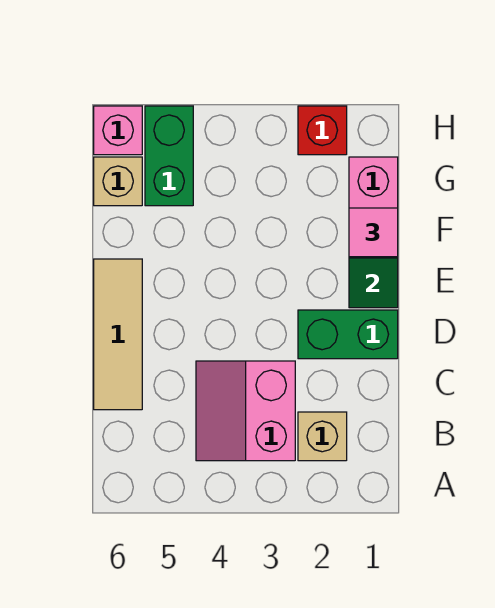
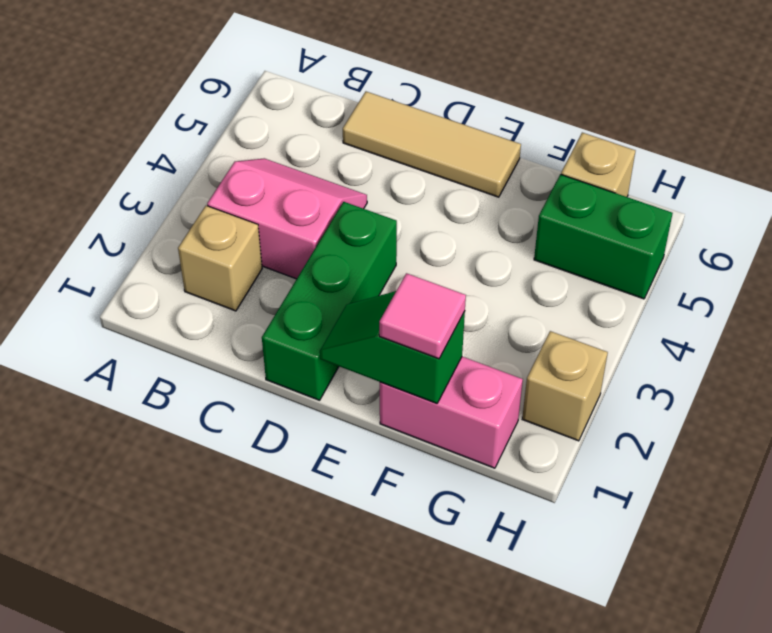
green 1x2 brick [298,310,398,359] -> green 1x3 brick [262,202,397,400]
red 1x1 brick [298,106,347,155] -> tan 1x1 brick [522,331,608,441]
pink 1x1 brick [94,106,142,155] -> none

